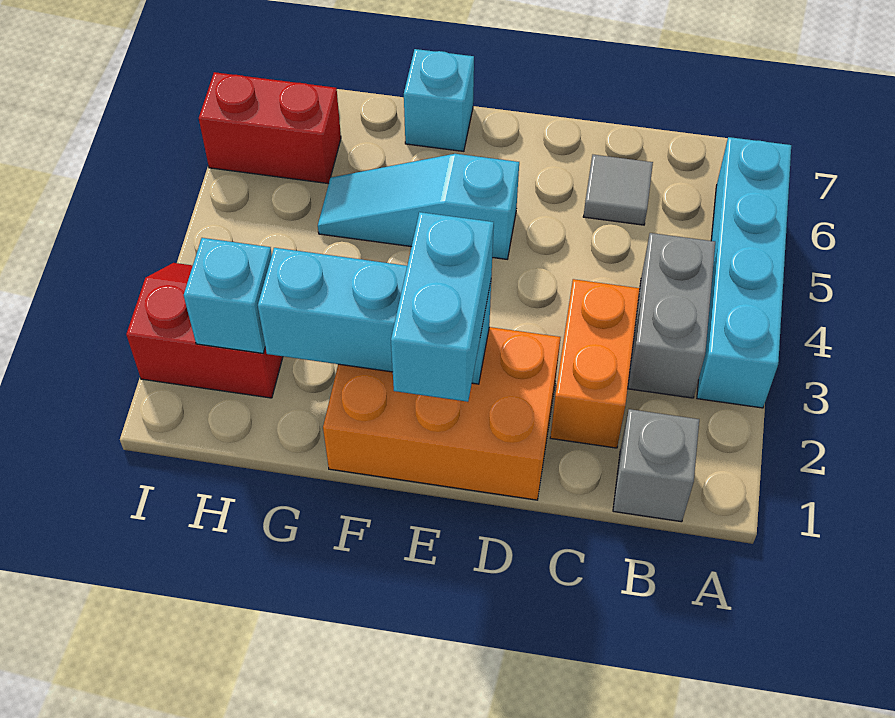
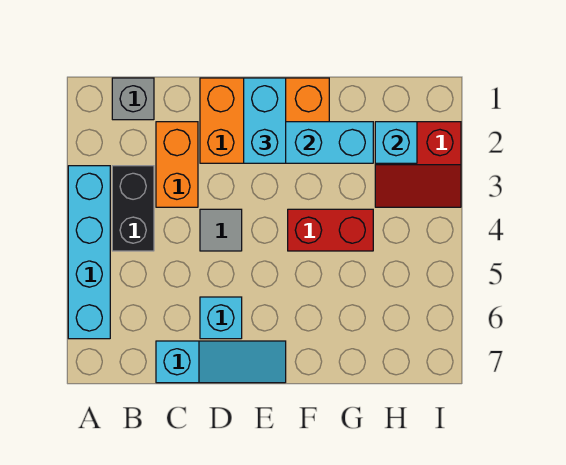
grey 1x2 brick [628,233,715,398] -> black 1x2 brick [112,166,154,251]
grey 1x1 tile [583,155,653,225] -> grey 1x1 tile moved to [200,209,242,251]
cyan 1x3 slope [318,154,519,259] -> cyan 1x3 slope moved to [156,341,286,383]
cyan 1x1 brick [404,49,474,151] -> cyan 1x1 brick moved to [200,297,242,339]
red 1x2 brick [199,72,341,184] -> red 1x2 brick moved to [288,209,373,251]

